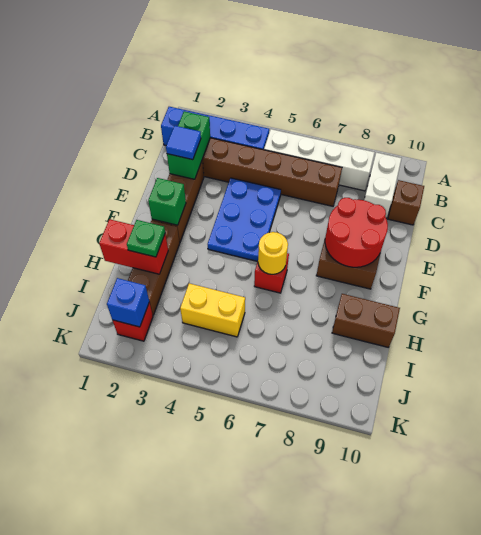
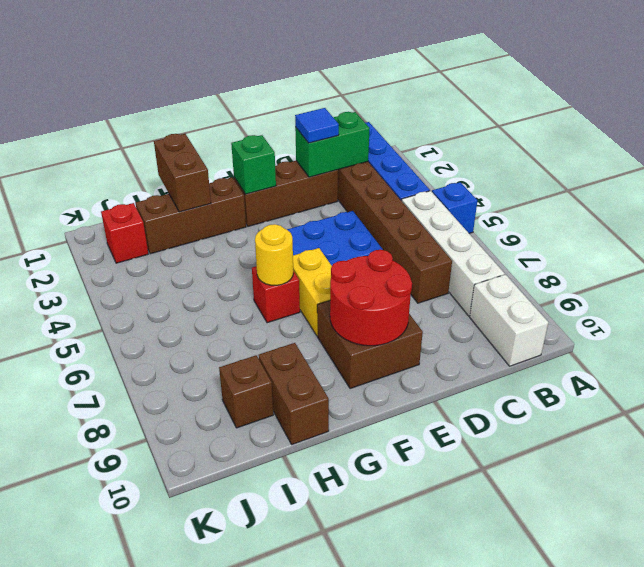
white 1x2 brick [364,152,402,218] -> white 1x2 brick turned to [470,275,548,366]
brown 1x1 brick [388,180,424,225] -> brown 1x1 brick moved to [219,355,273,428]
red 1x2 brick [99,219,168,274] -> brown 1x2 brick [154,134,211,212]
green 1x1 plate [127,220,165,257] -> none
yellow 1x2 brick [180,283,245,337] -> yellow 1x2 brick moved to [293,248,332,336]
blue 1x1 brick [107,278,149,327] -> blue 1x1 brick moved to [432,182,477,233]

